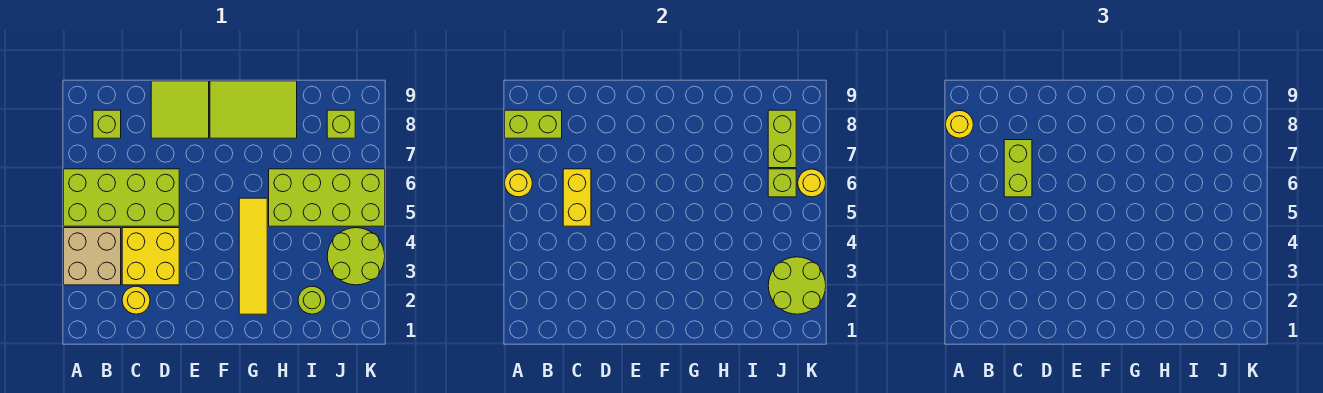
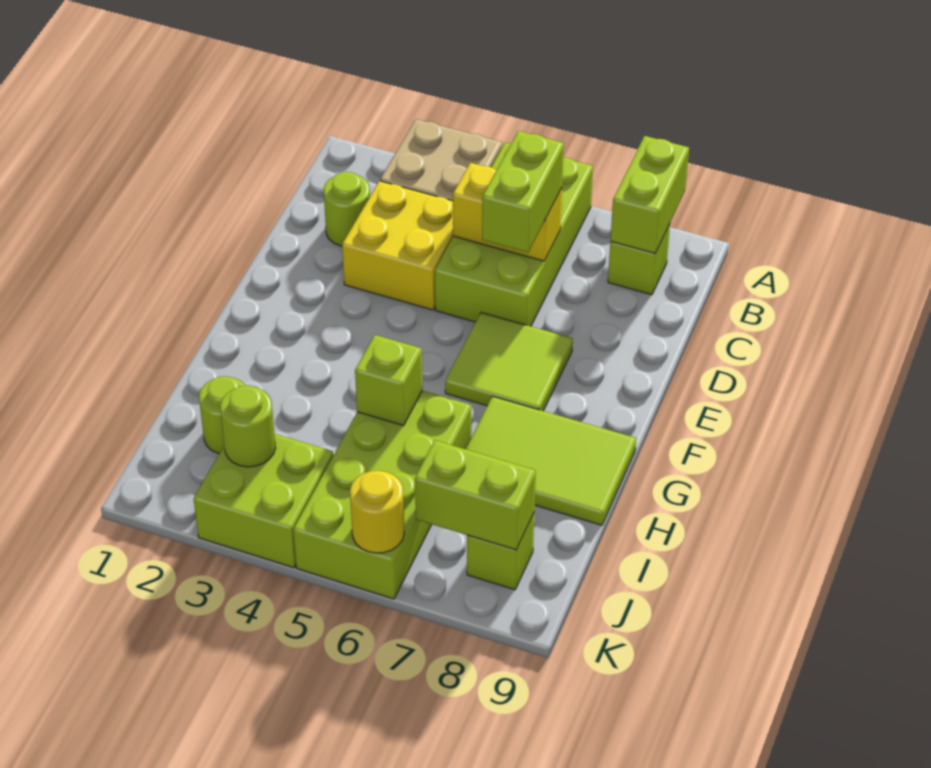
yellow 1x1 round brick [505,169,532,197] -> none
yellow 1x1 round brick [946,110,973,138] -> none
yellow 1x1 round brick [122,286,150,314] -> lime 1x1 round brick [324,172,370,246]
lime 1x2 brick [1004,140,1032,197] -> lime 1x2 brick turned to [482,131,564,252]
lime 2x2 tile [151,81,209,138] -> lime 2x2 tile moved to [445,313,573,411]
lime 2x3 tile [210,81,297,138] -> lime 2x3 tile turned to [466,396,636,525]
yellow 1x4 tile [239,198,267,314] -> none
lime 2x2 round brick [768,257,826,314] -> lime 1x1 round brick [220,386,276,467]
lime 2x2 round brick [327,228,385,285] -> lime 2x2 brick [193,434,333,568]
lime 1x1 brick [768,169,796,197] -> lime 1x1 brick moved to [355,335,422,426]

